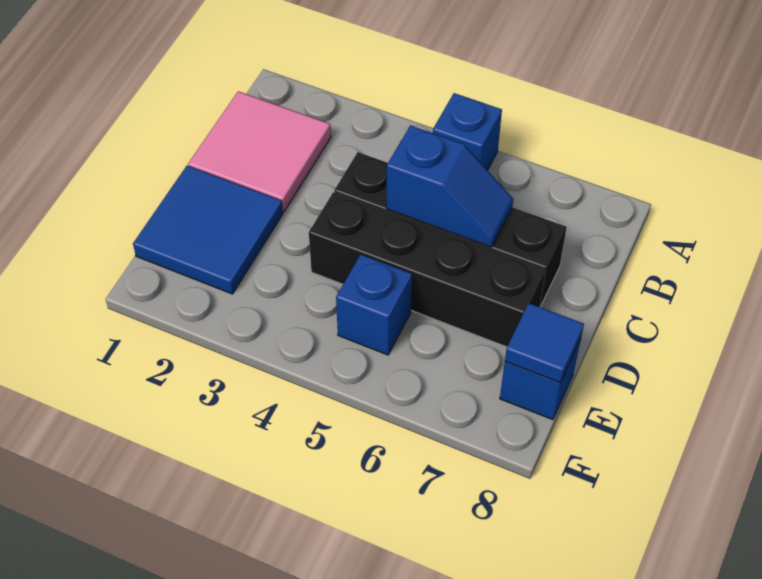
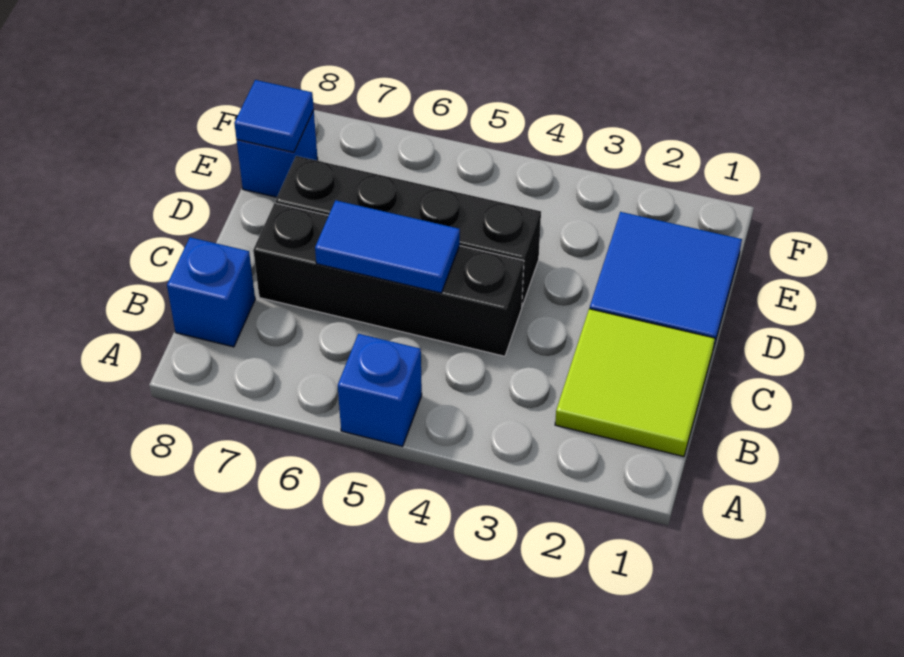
pink 2x2 tile [188,91,331,212] -> lime 2x2 tile [555,309,715,457]
blue 1x2 slope [386,125,513,247] -> blue 1x2 tile [315,200,460,293]
blue 1x1 brick [336,255,412,355] -> blue 1x1 brick moved to [167,237,255,347]

